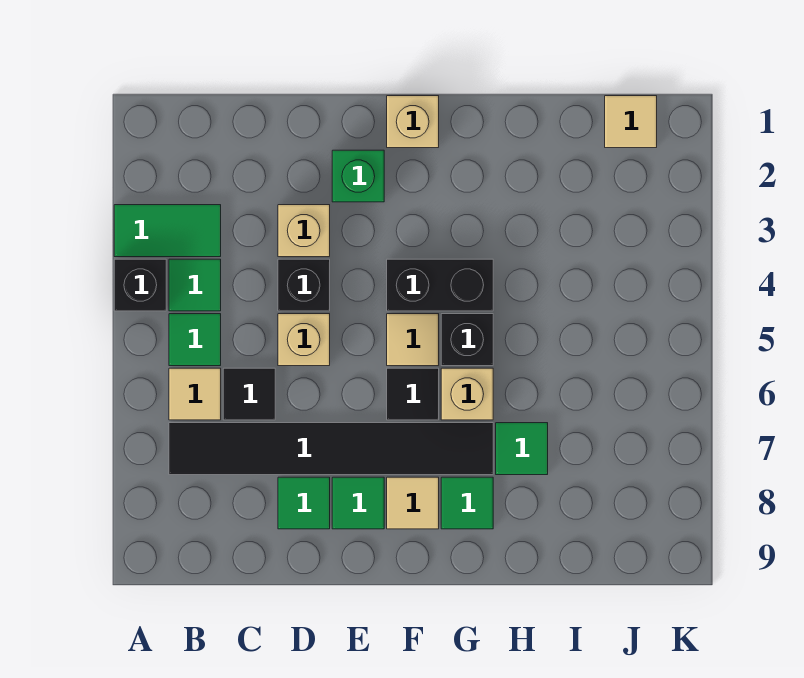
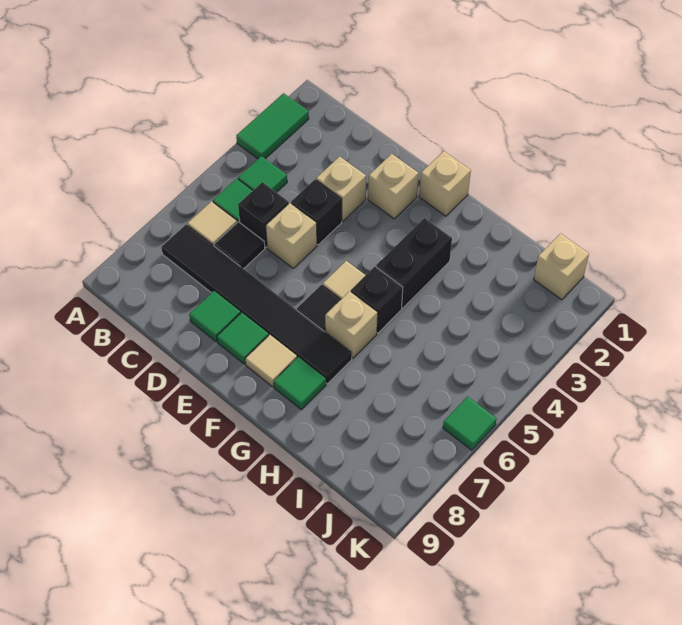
green 1x2 tile [114,205,221,257] -> green 1x2 tile turned to [236,93,309,159]
black 1x1 brick [114,259,166,311] -> black 1x1 brick moved to [238,182,289,248]
green 1x1 brick [332,150,384,202] -> tan 1x1 brick [368,154,419,219]
black 1x2 brick [387,259,493,311] -> black 1x2 brick turned to [376,218,452,308]
green 1x1 tile [496,423,548,475] -> green 1x1 tile moved to [443,396,497,450]
tan 1x1 tile [605,96,657,148] -> tan 1x1 brick [534,234,589,300]

